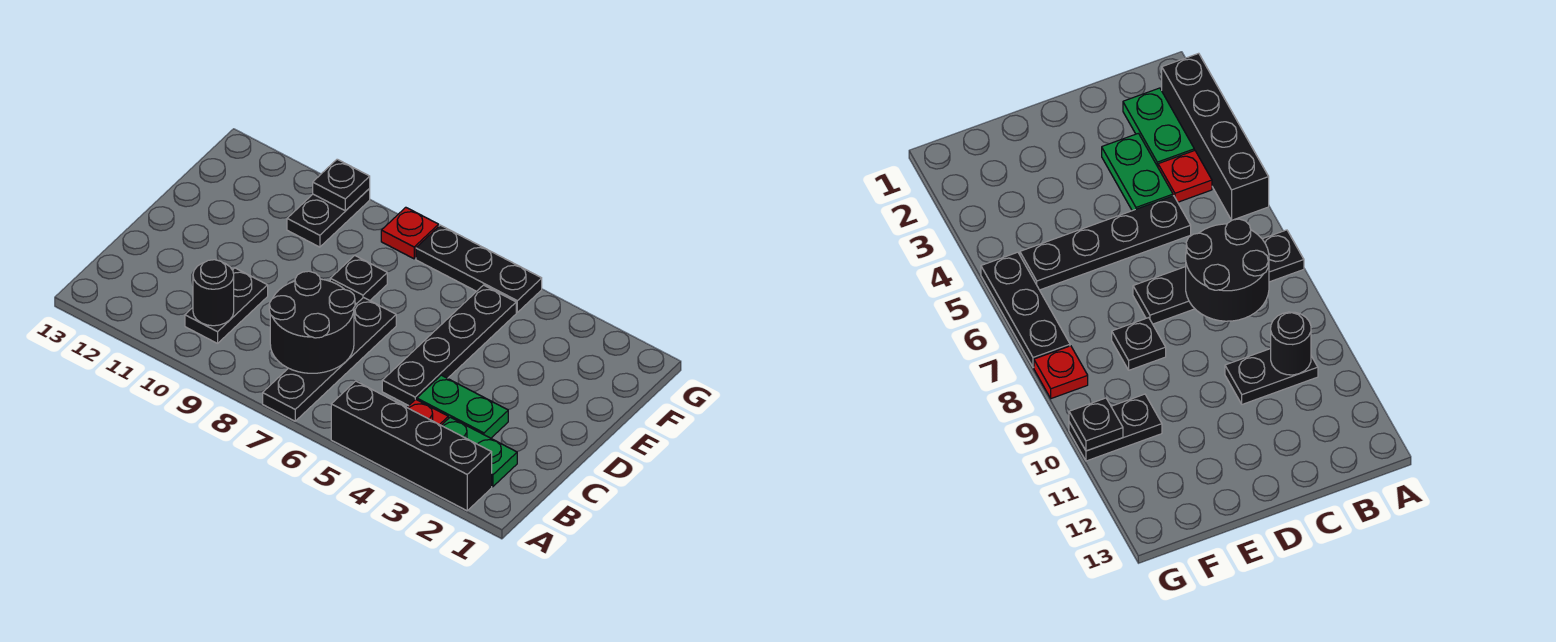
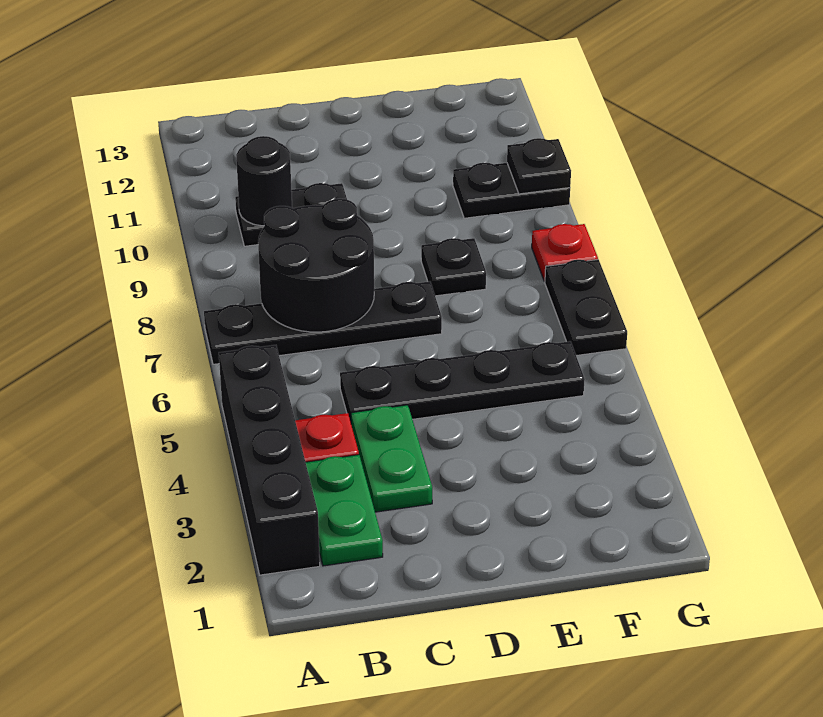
black 1x3 plate [416,225,542,312] -> black 1x2 plate [545,259,627,356]

